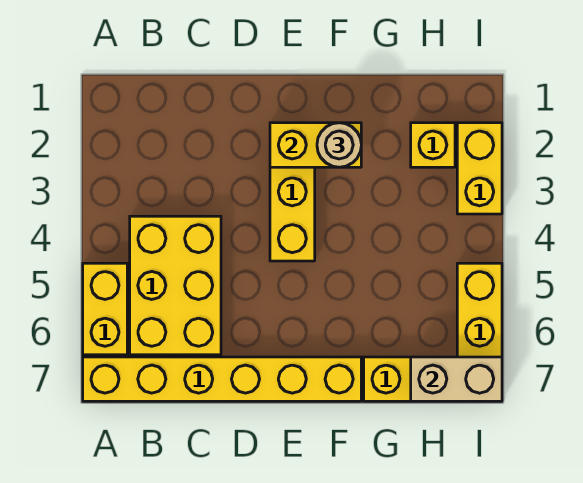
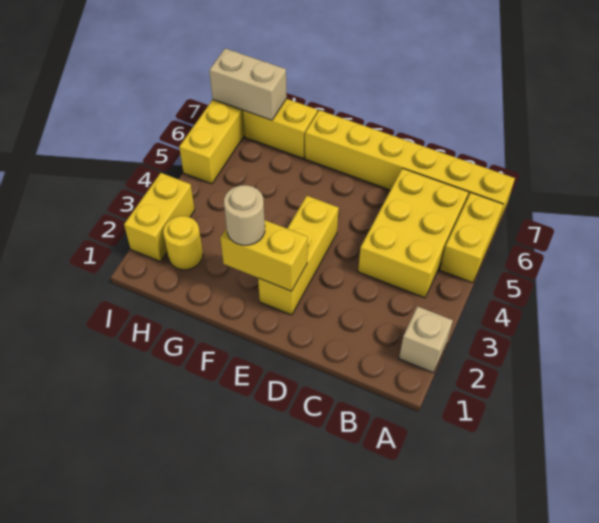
none -> tan 1x1 brick [399,306,453,373]
yellow 1x1 brick [411,123,455,167] -> yellow 1x1 round brick [163,216,203,270]

